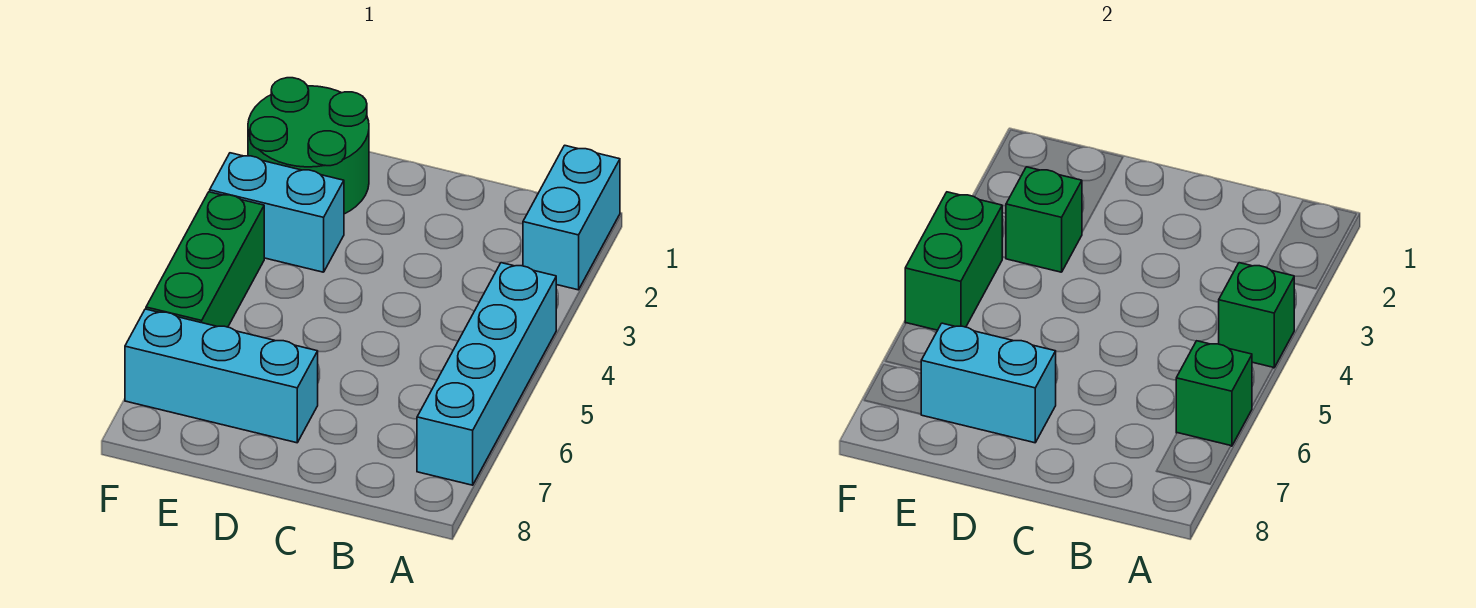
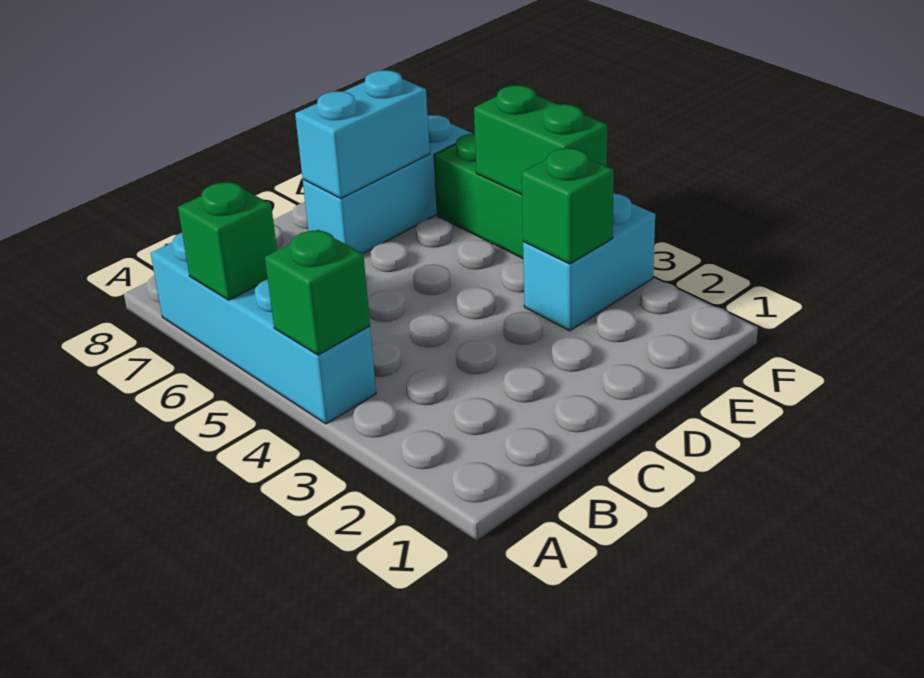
cyan 1x2 brick [523,145,620,290] -> none
green 2x2 round brick [248,78,369,214] -> none

